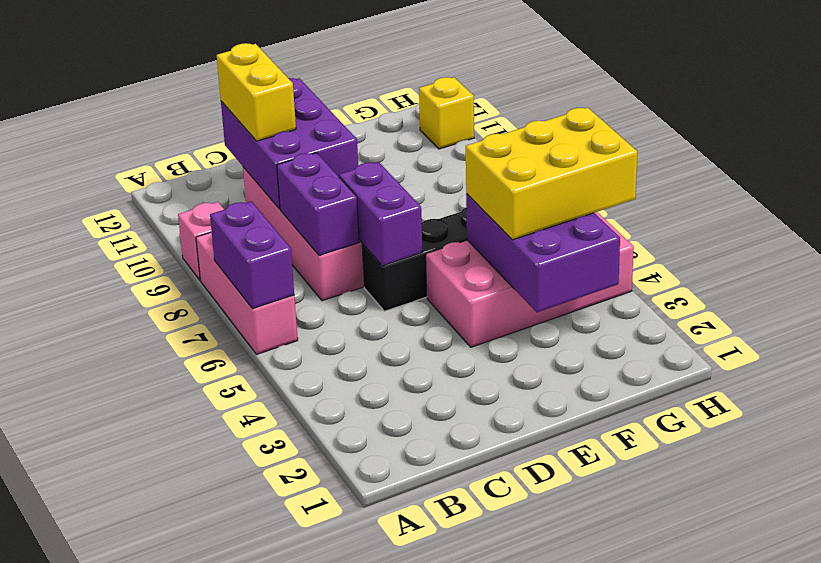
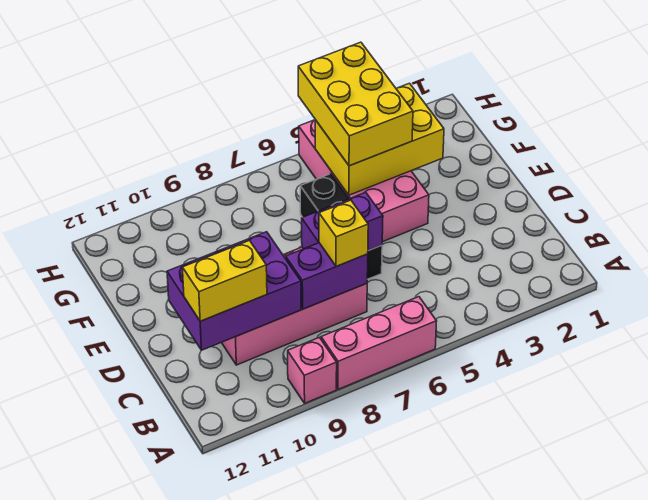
purple 1x2 brick [210,201,294,309] -> none
purple 2x3 brick [466,194,620,312] -> yellow 2x3 brick [315,83,444,195]
yellow 1x1 brick [419,77,474,149] -> yellow 1x1 brick moved to [319,200,368,266]

